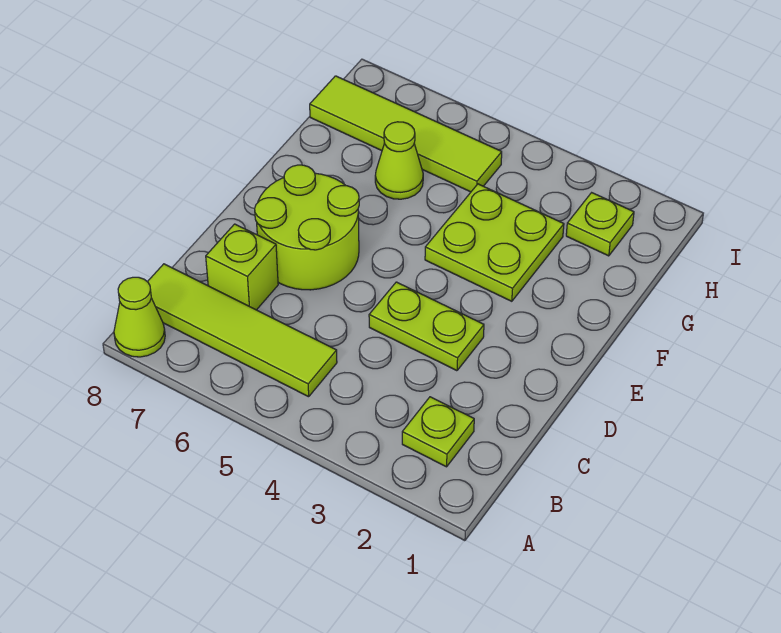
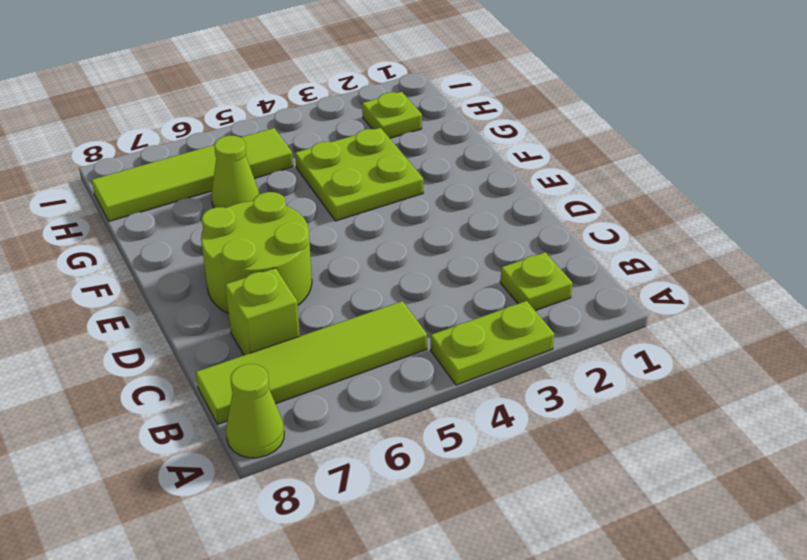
lime 1x2 plate [369,282,484,371] -> lime 1x2 plate moved to [431,301,554,385]

